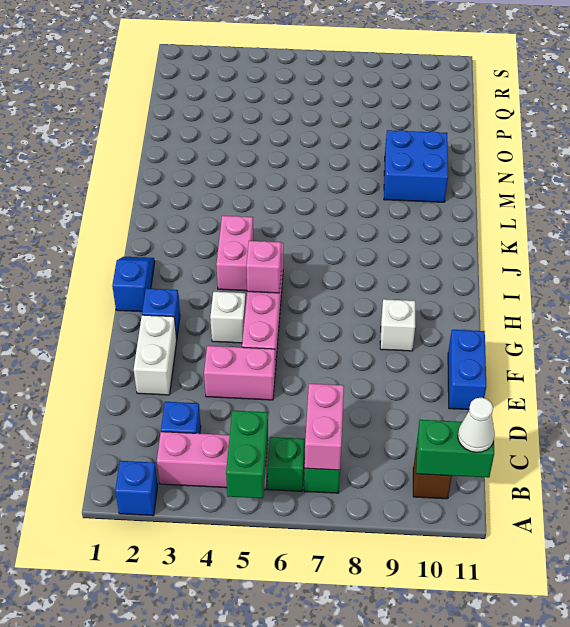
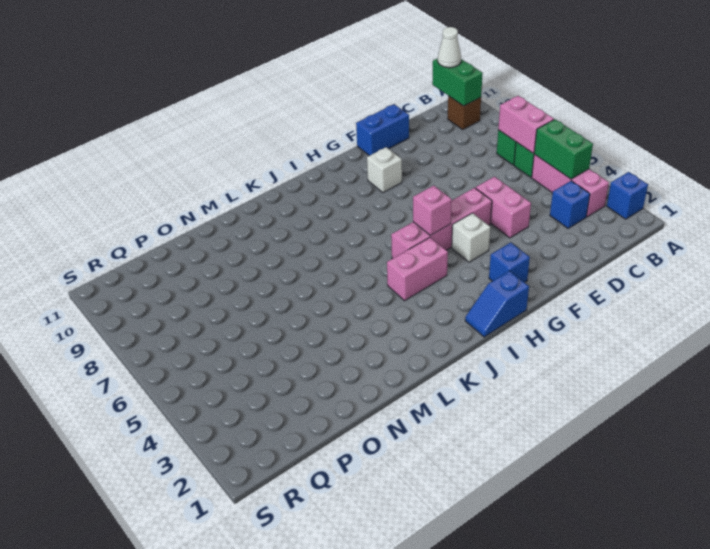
green 1x2 brick [226,411,268,498] -> green 1x2 brick turned to [534,119,593,179]
pink 1x2 brick [305,384,344,470] -> pink 1x2 brick turned to [498,96,554,153]
white 1x2 brick [134,315,177,395] -> none
blue 2x2 brick [384,130,448,202] -> none

